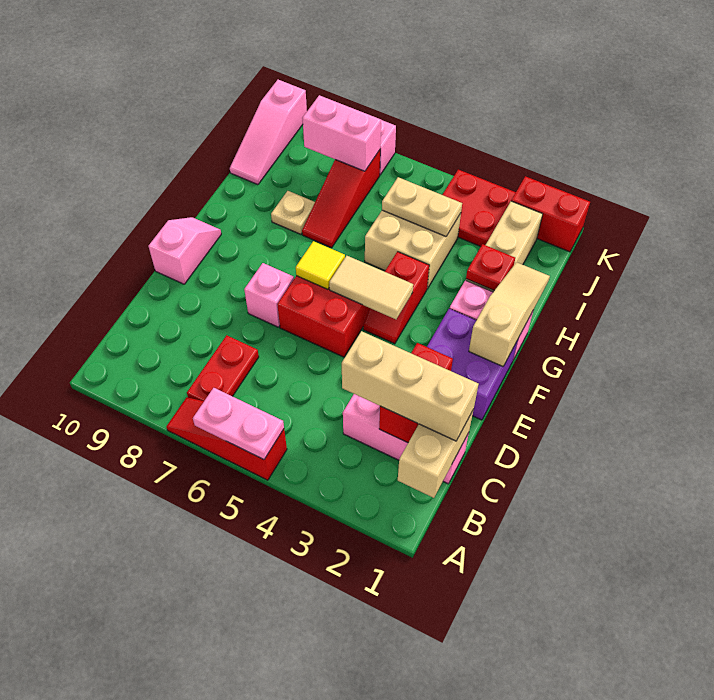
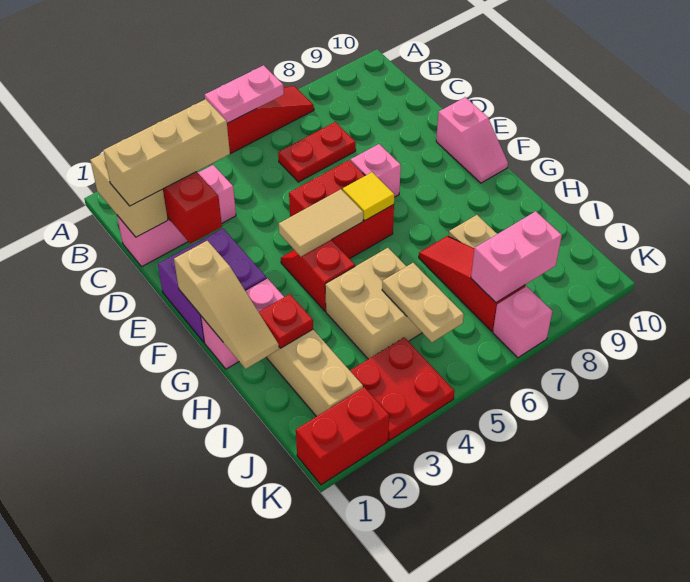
red 1x2 plate [187,335,259,401] -> red 1x2 plate turned to [278,122,356,182]
tan 1x2 plate [382,177,462,236] -> tan 1x2 plate turned to [382,263,464,342]
pink 1x3 slope [230,80,307,185] -> none

